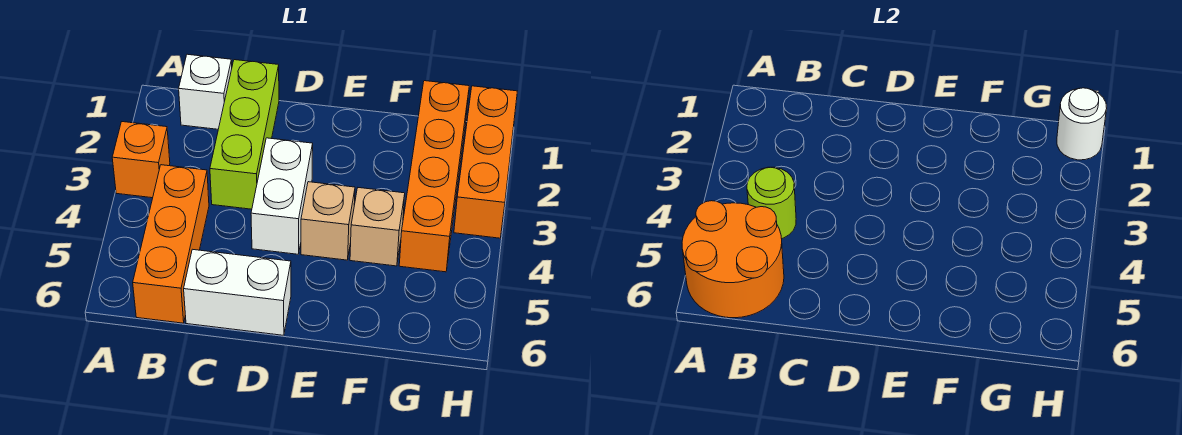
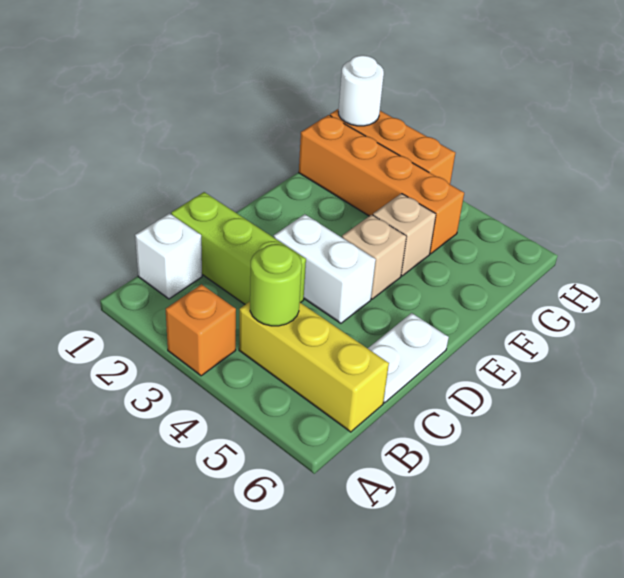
orange 2x2 round brick [682,201,784,318] -> none
orange 1x3 brick [133,165,209,323] -> yellow 1x3 brick [239,302,389,432]
white 1x2 brick [184,249,291,335] -> white 1x2 plate [368,313,449,403]

